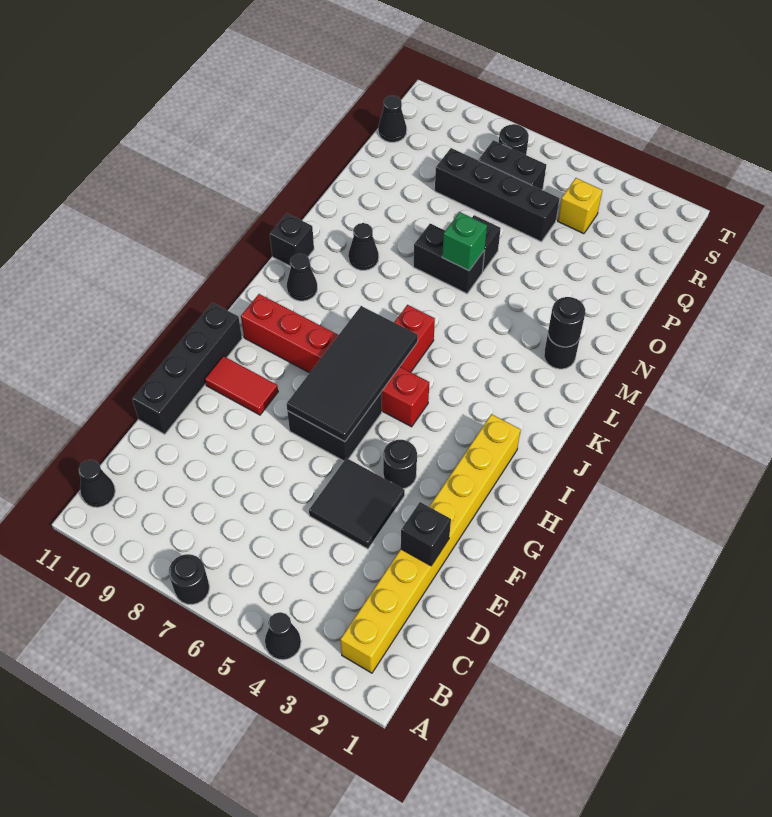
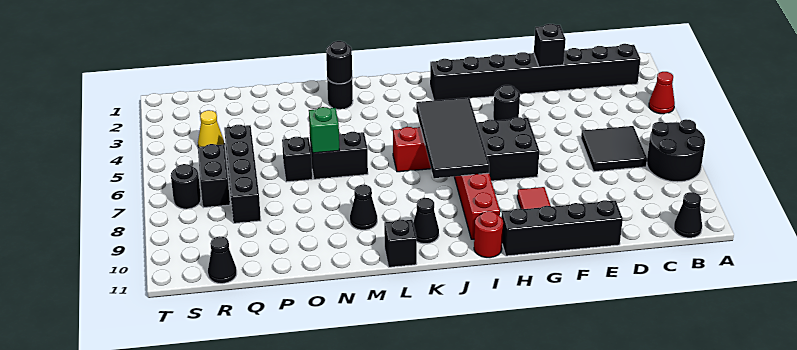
black 1x1 cone [265,612,301,660] -> red 1x1 cone [649,72,675,114]
black 1x1 round brick [169,554,209,605] -> black 2x2 round brick [647,119,705,182]
yellow 1x8 brick [340,414,521,673] -> black 1x8 brick [430,44,641,100]
black 2x2 tile [309,458,405,549] -> black 2x2 tile moved to [581,126,647,172]
black 2x4 tile [287,306,418,442] -> black 2x4 tile turned to [416,97,489,178]
none -> red 1x1 round brick [474,211,503,258]
black 1x2 brick [413,224,485,294] -> black 1x2 brick turned to [310,132,368,179]
yellow 1x1 brick [558,178,602,234] -> yellow 1x1 cone [198,110,224,147]

